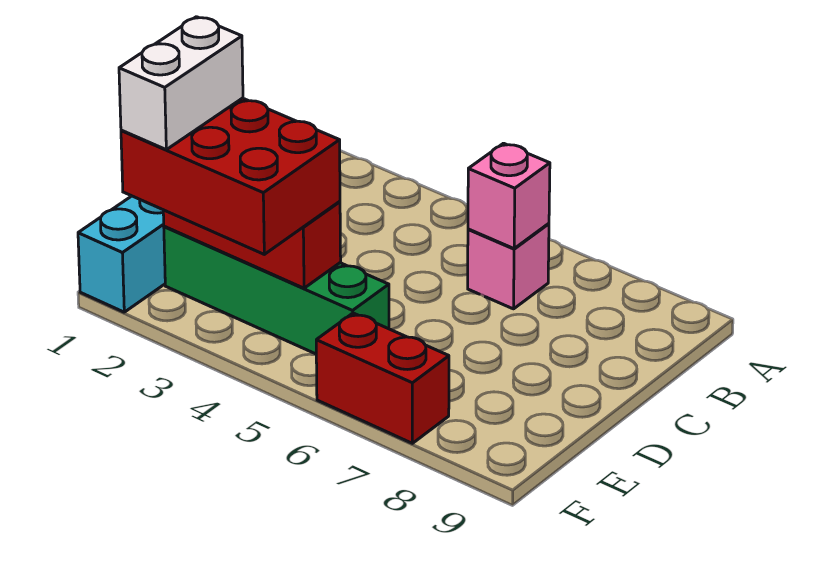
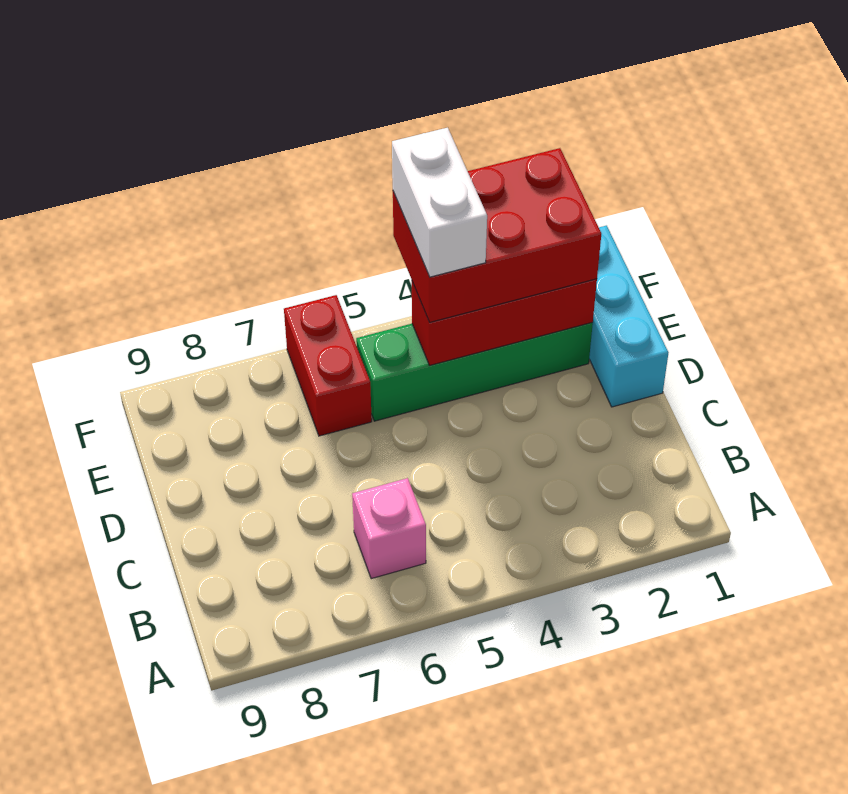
pink 1x1 brick [468,143,550,249] -> none
white 1x2 brick [119,17,243,150] -> white 1x2 brick moved to [392,128,487,277]
red 1x2 brick [316,313,449,443] -> red 1x2 brick turned to [284,295,372,436]

